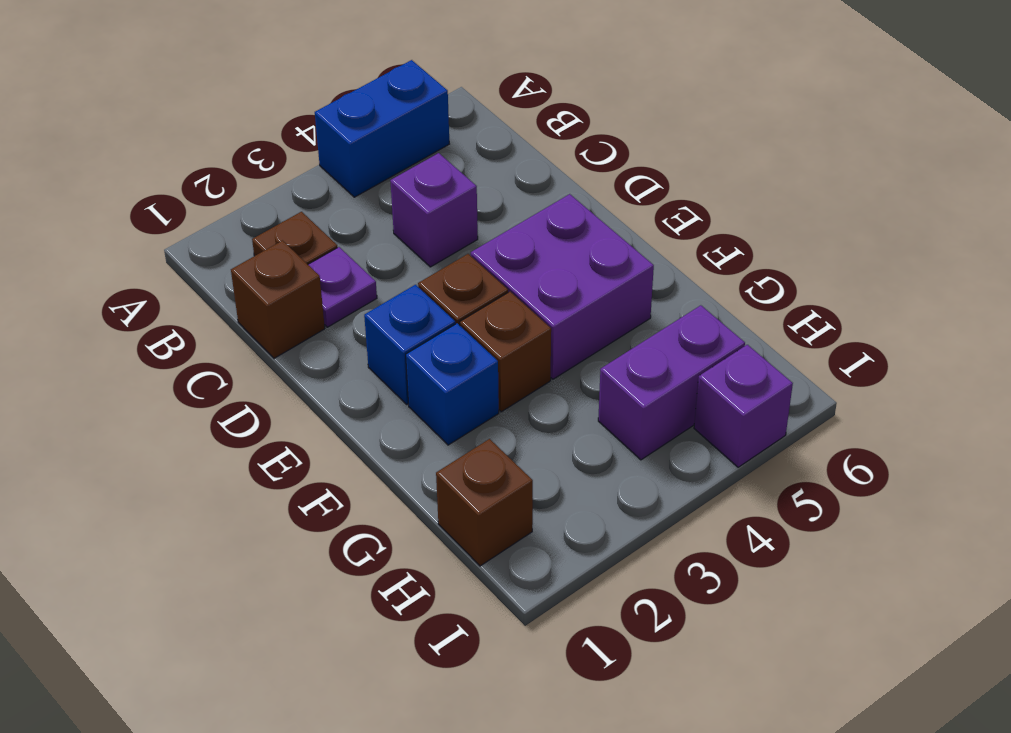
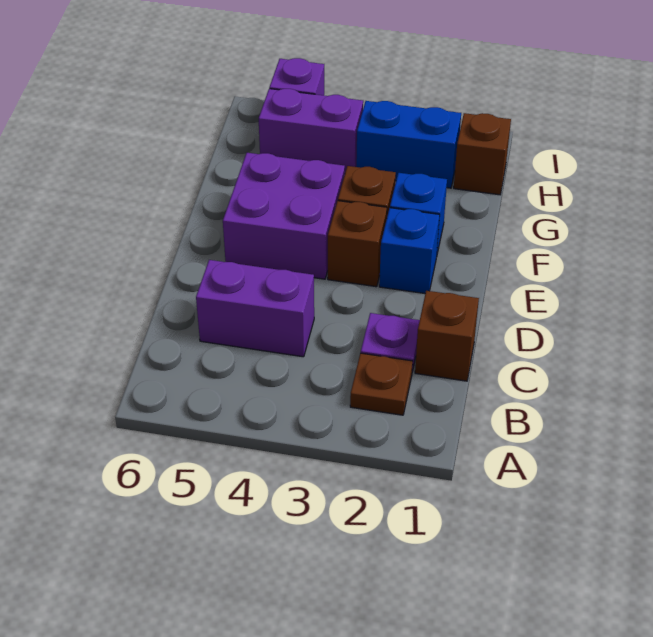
blue 1x2 brick [315,60,449,197] -> blue 1x2 brick moved to [356,101,461,188]
purple 1x1 brick [390,153,478,267] -> purple 1x2 brick [196,260,314,357]

